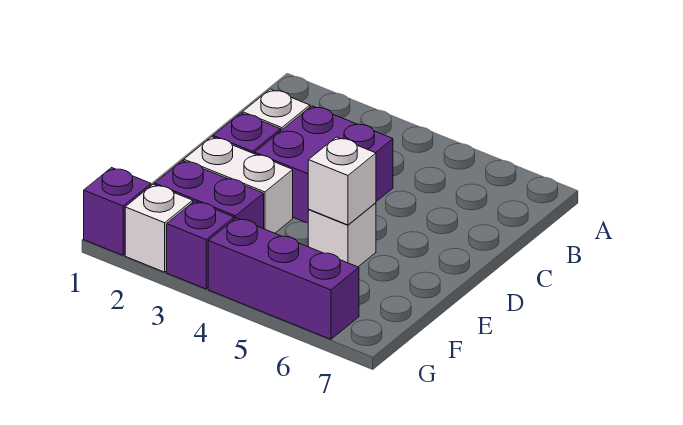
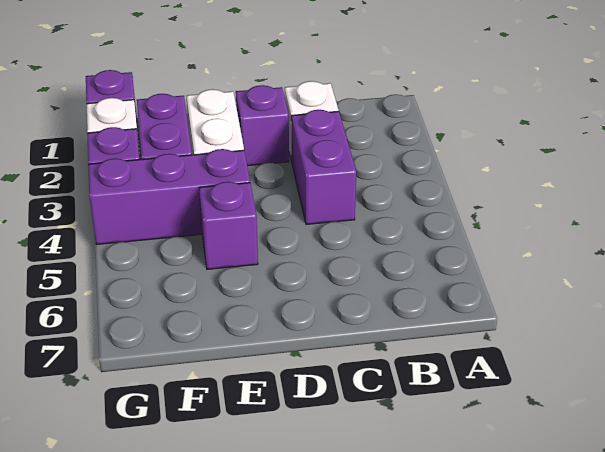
purple 2x2 brick [255,106,393,223] -> purple 1x2 brick [291,110,356,224]
white 1x1 brick [308,203,376,267] -> purple 1x1 brick [199,182,258,269]
white 1x1 brick [308,137,376,225] -> none
purple 1x3 brick [208,218,359,339] -> purple 1x3 brick turned to [88,149,250,244]

